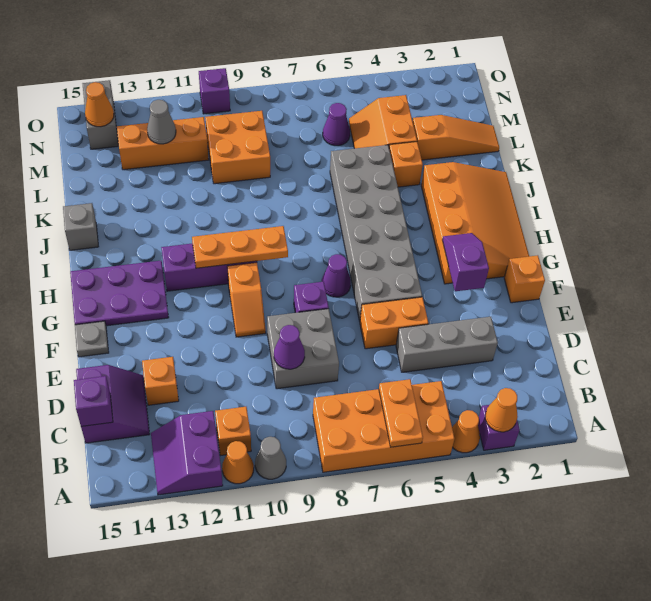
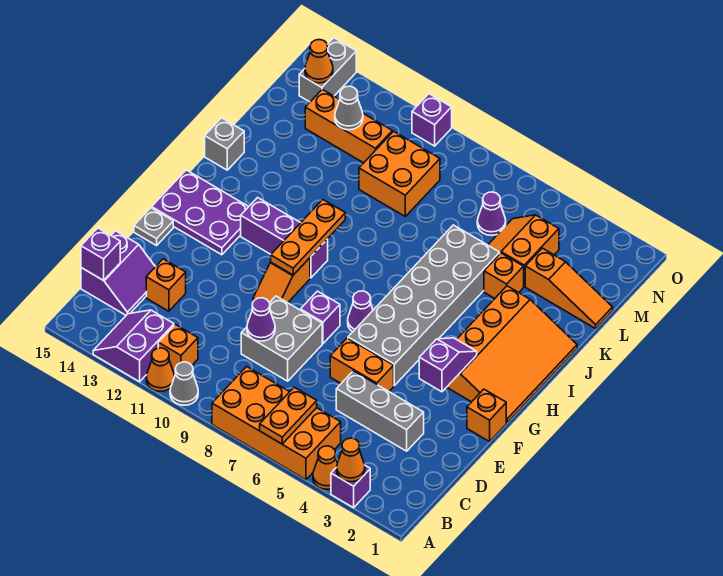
orange 1x3 plate [192,226,288,268] -> orange 1x3 plate turned to [271,200,345,275]

